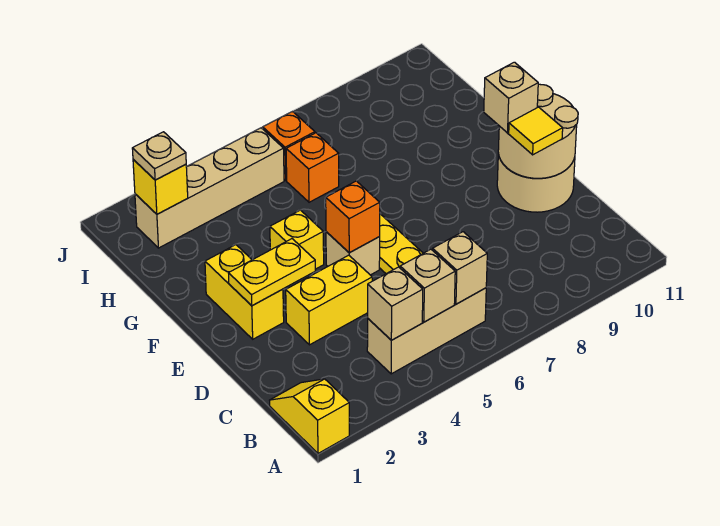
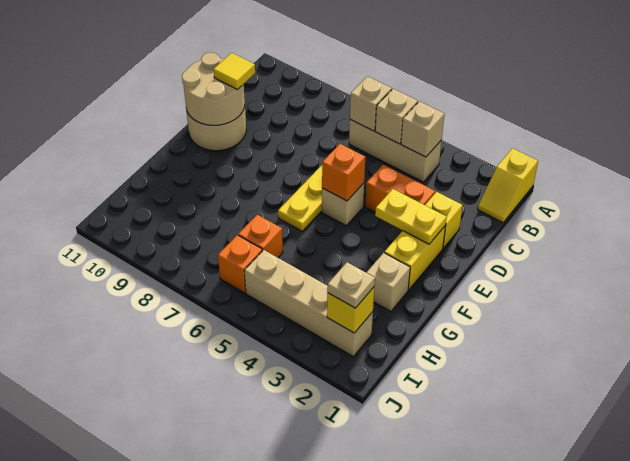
yellow 1x2 brick [286,255,372,345] -> orange 1x2 brick [365,165,435,212]
tan 1x1 brick [484,62,538,133] -> tan 1x1 brick moved to [366,253,410,312]
yellow 1x1 brick [270,210,324,269] -> yellow 1x1 brick moved to [425,192,463,248]

